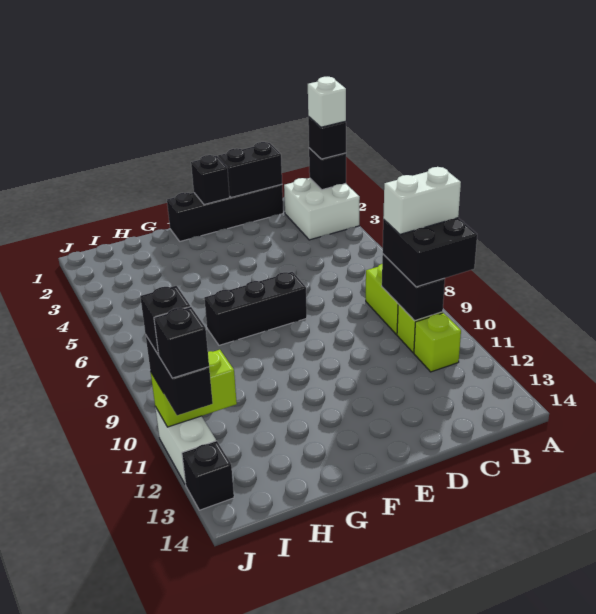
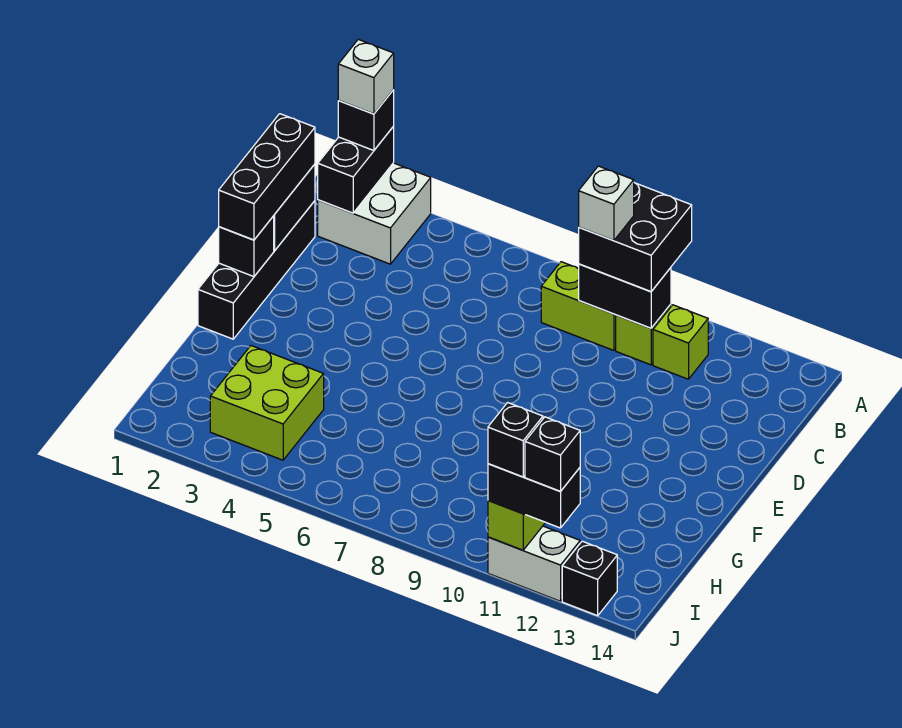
black 1x1 brick [309,148,346,190] -> black 1x2 brick [318,127,394,213]
white 1x2 brick [383,167,461,234] -> white 1x1 brick [579,166,634,240]
black 1x3 brick [204,272,307,345] -> black 1x3 brick moved to [219,114,315,240]
none -> lime 2x2 brick [210,346,324,460]

